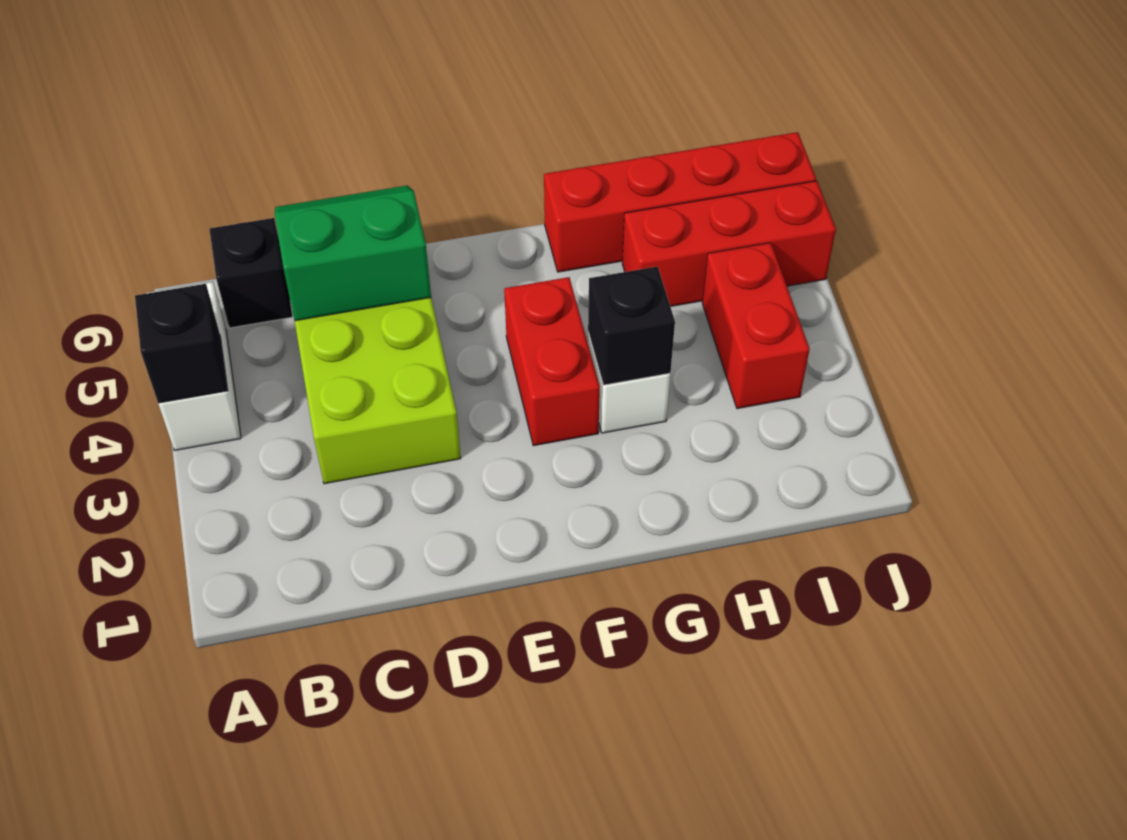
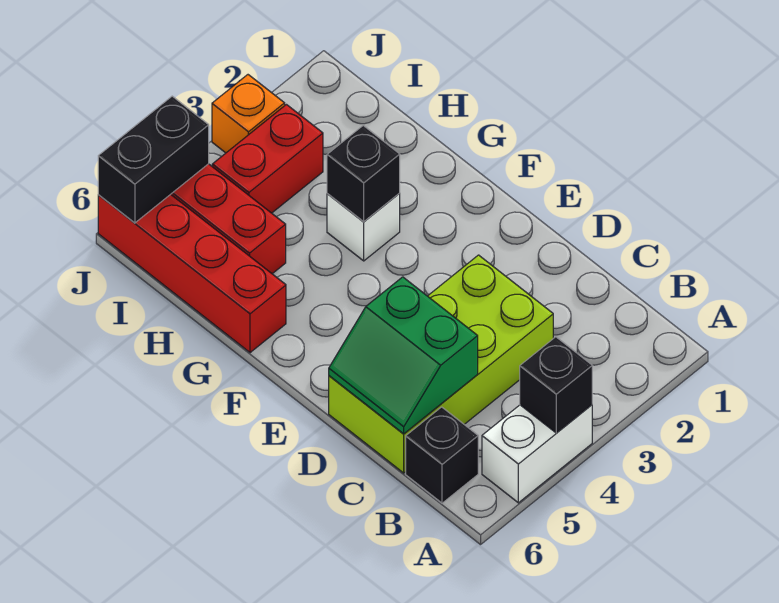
red 1x2 brick [504,277,600,446] -> none
none -> orange 1x1 brick [212,75,285,153]
none -> black 1x2 brick [98,96,209,223]

